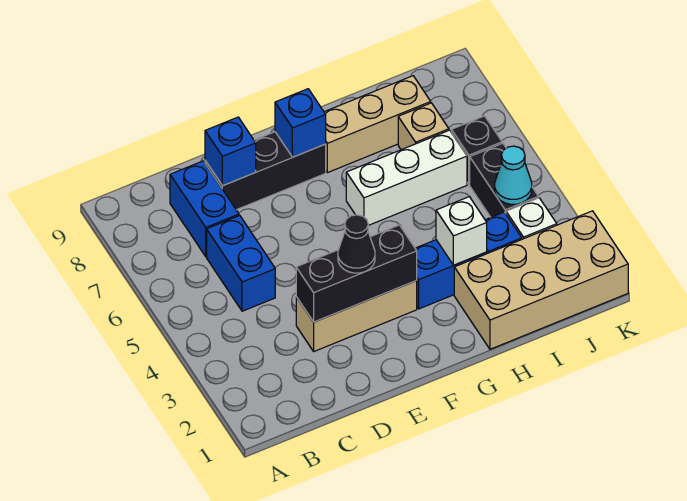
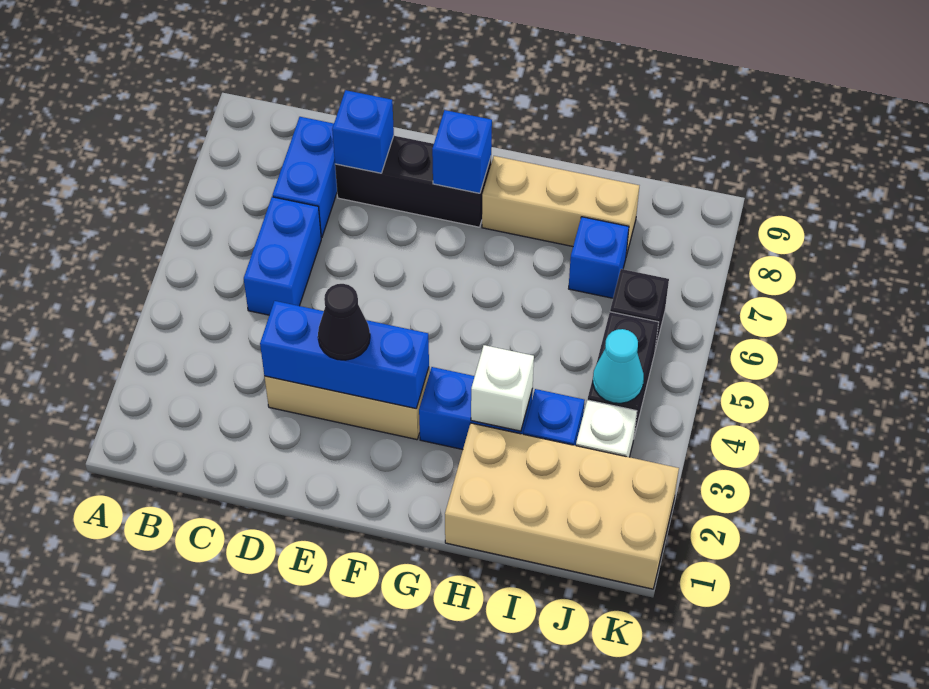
black 1x3 brick [296,225,417,322] -> blue 1x3 brick [260,301,429,409]
white 1x3 brick [346,130,467,225] -> none
tan 1x1 brick [398,103,449,150] -> blue 1x1 brick [569,217,629,298]

